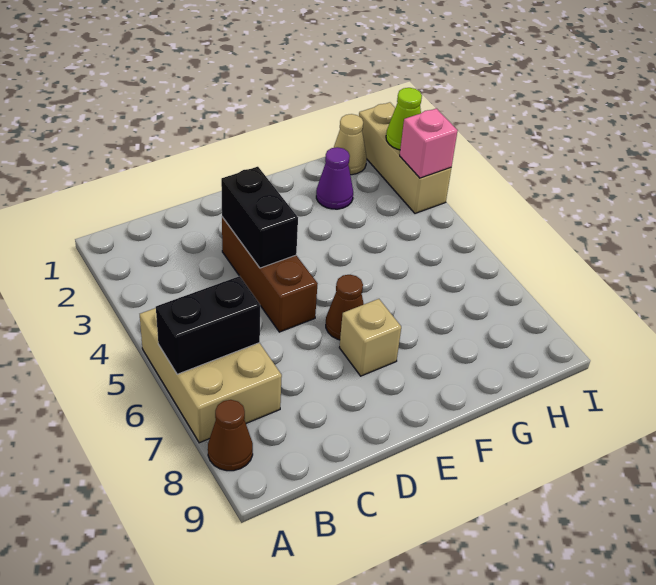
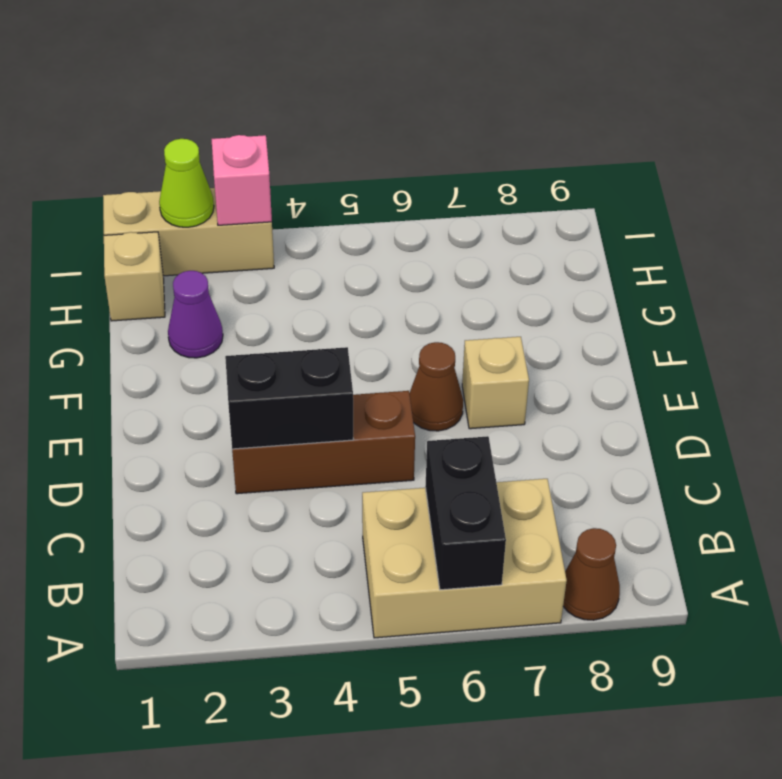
tan 1x1 cone [334,114,367,175] -> tan 1x1 brick [104,232,165,321]

